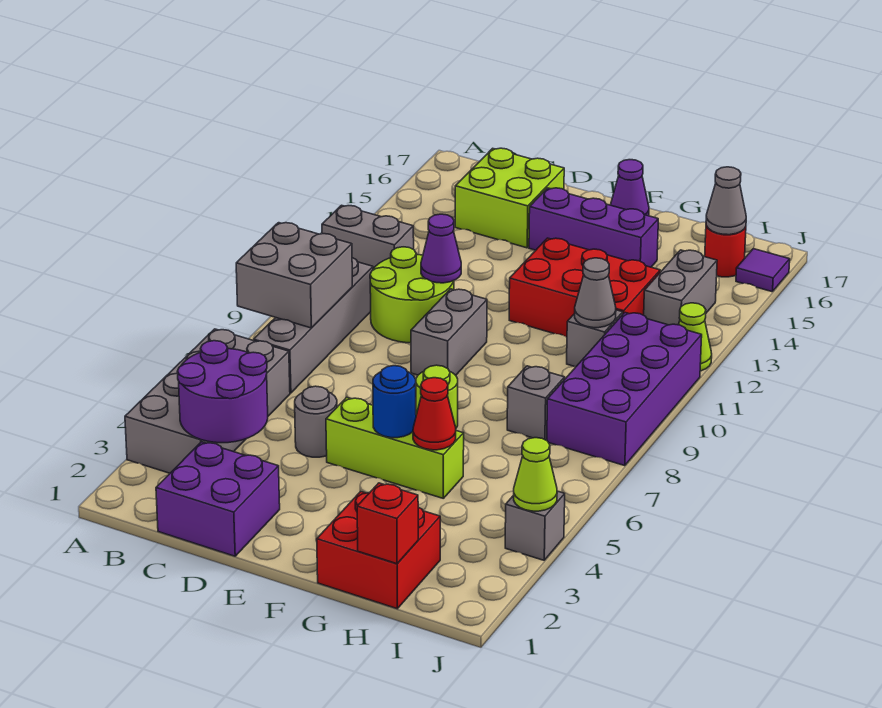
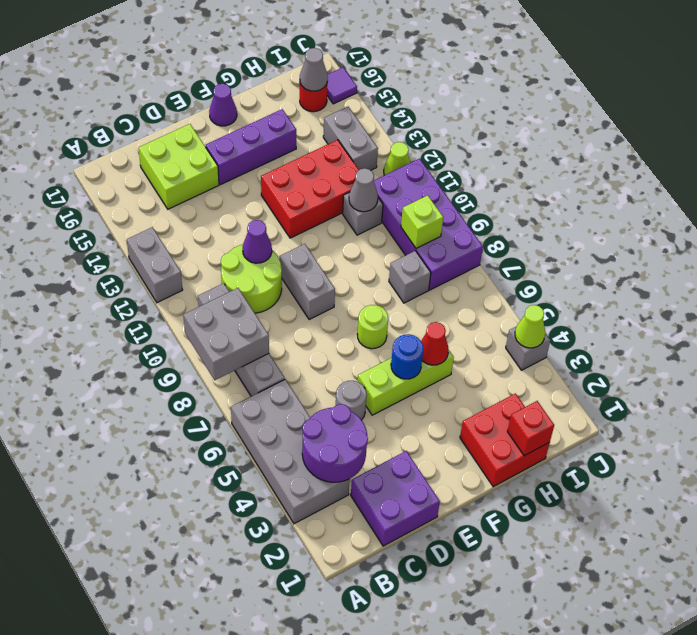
grey 1x2 brick [322,205,414,269] -> grey 1x2 brick turned to [127,227,182,303]
none -> lime 1x1 brick [401,195,443,248]

